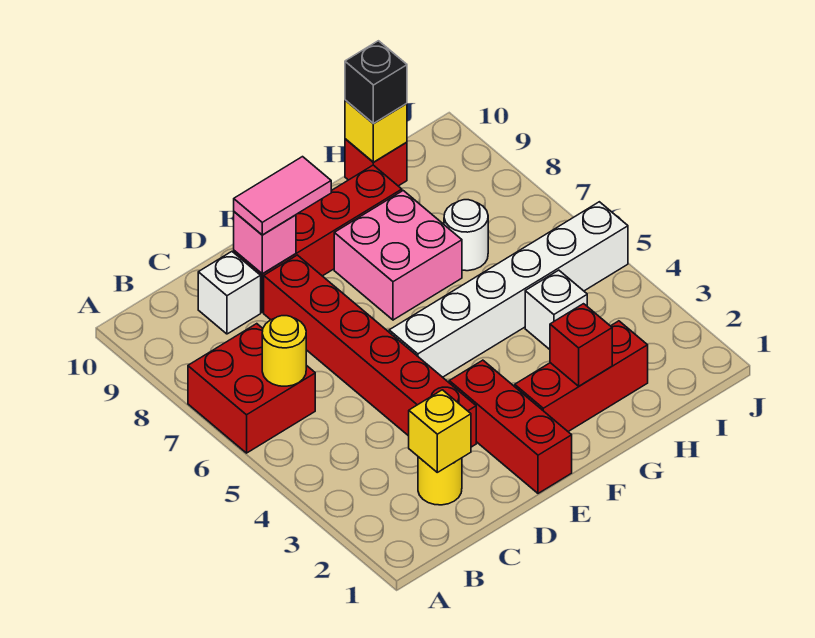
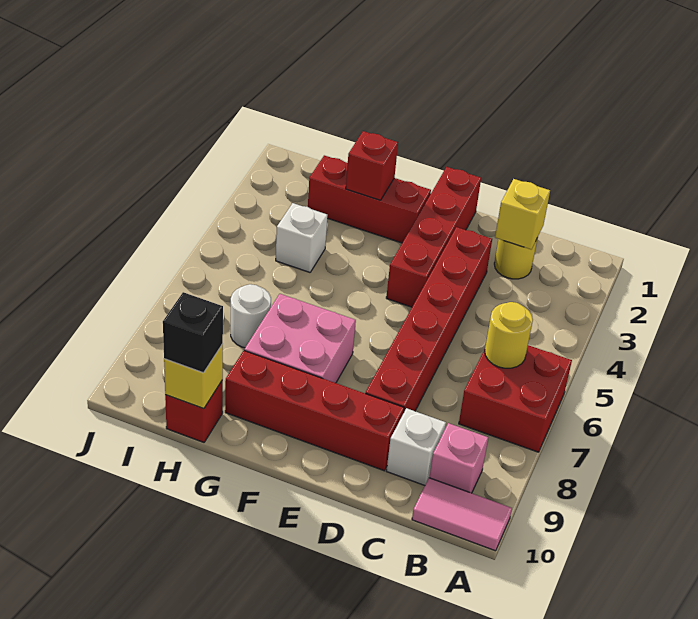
pink 1x1 brick [234,212,296,274] -> pink 1x1 brick moved to [429,423,488,493]
pink 1x2 tile [234,157,331,235] -> pink 1x2 tile moved to [412,478,512,551]
red 1x3 brick [449,360,572,493] -> red 1x4 brick [386,167,481,307]
white 1x6 brick [389,202,628,377] -> none

